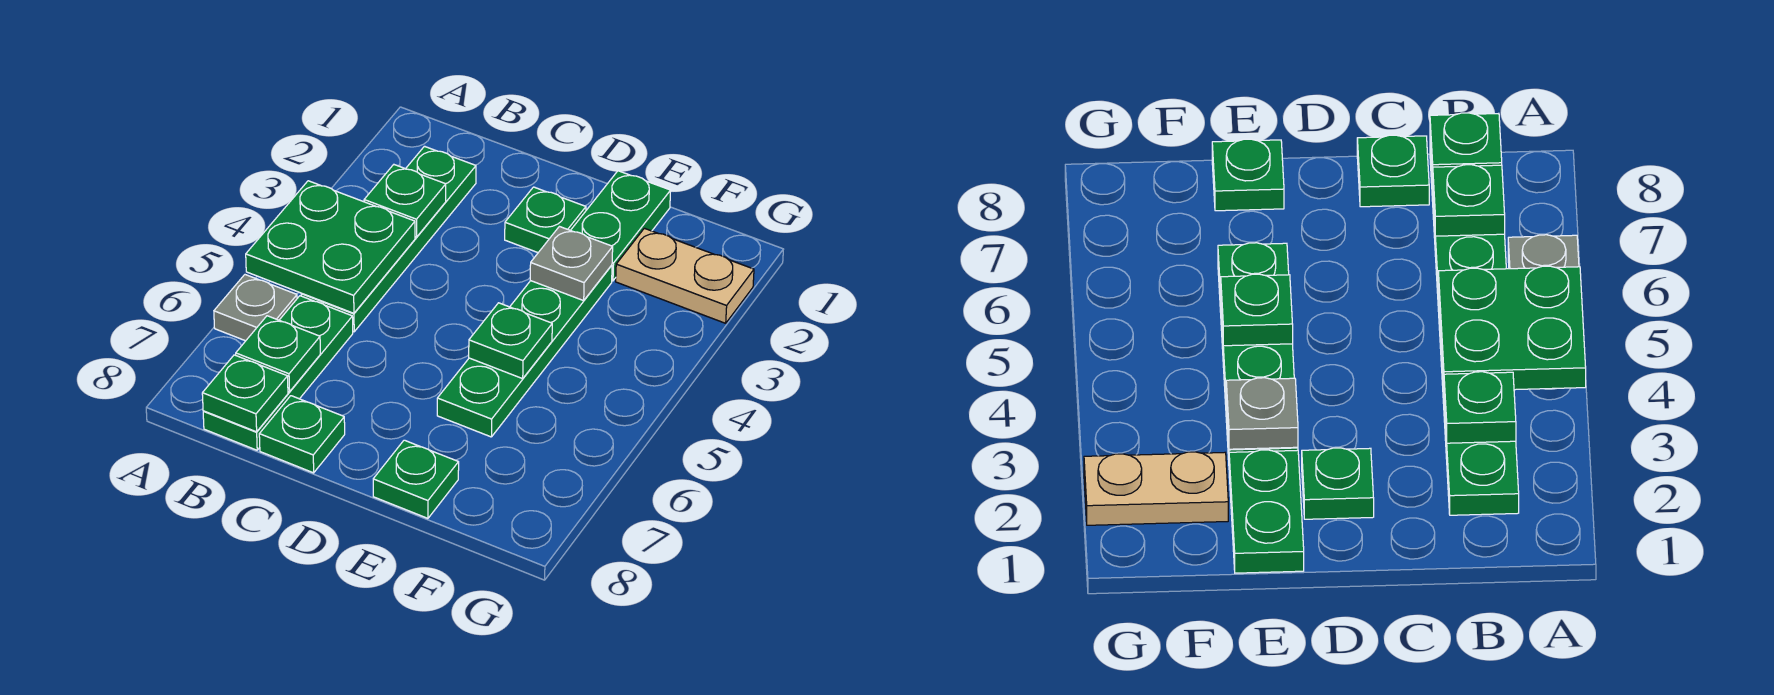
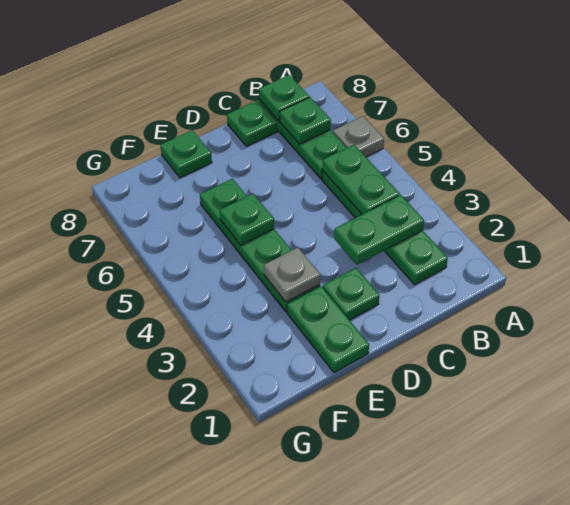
green 2x2 plate [246,181,415,313] -> green 1x2 plate [322,145,399,214]
green 1x1 plate [364,165,446,237] -> green 1x2 plate [334,195,424,265]
tan 1x2 plate [616,228,754,323] -> none

